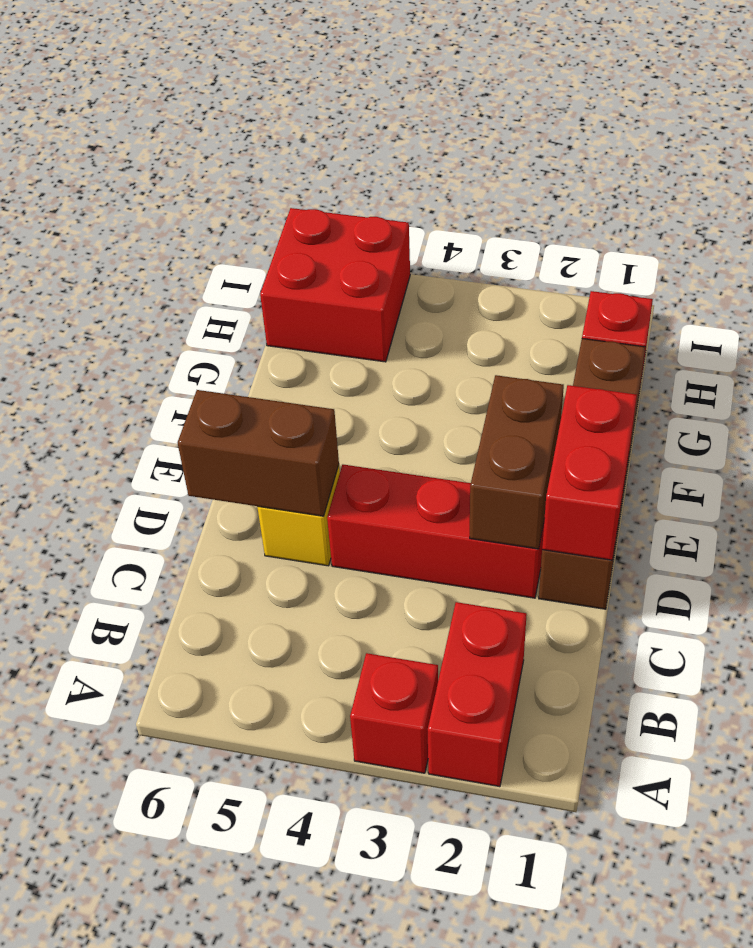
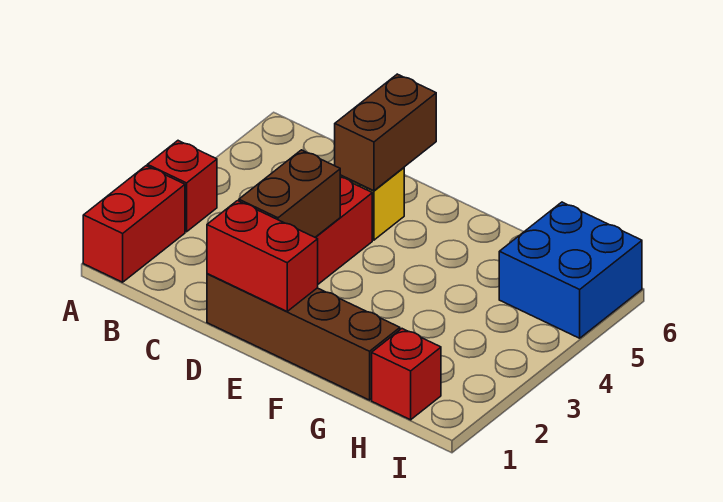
red 1x2 brick [428,602,527,787] -> red 1x2 brick turned to [83,166,185,282]
brown 1x2 brick [470,375,564,549] -> brown 1x2 brick turned to [239,150,340,237]
red 2x2 brick [260,208,410,362] -> blue 2x2 brick [499,202,642,338]

